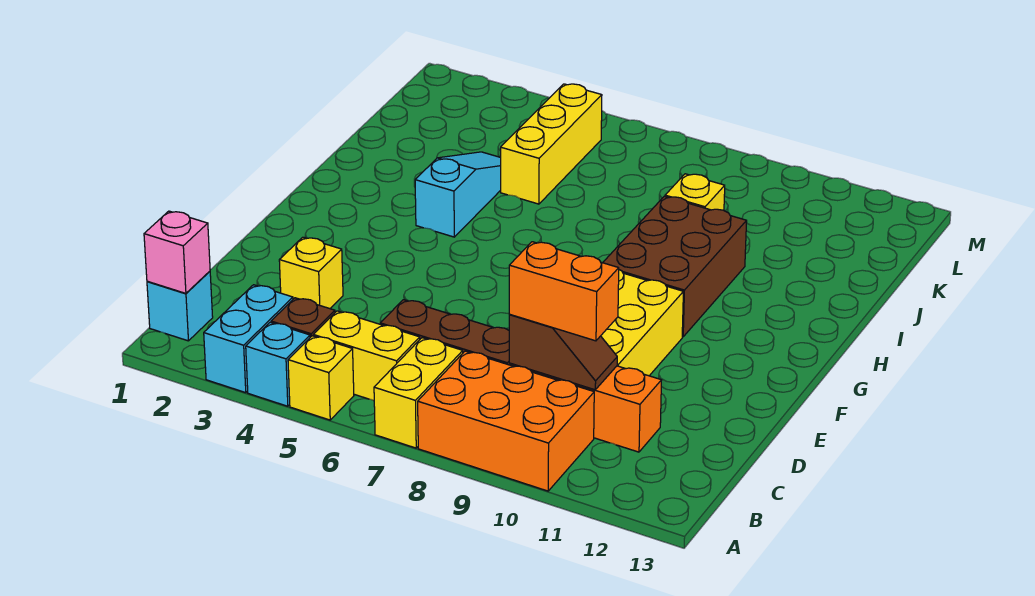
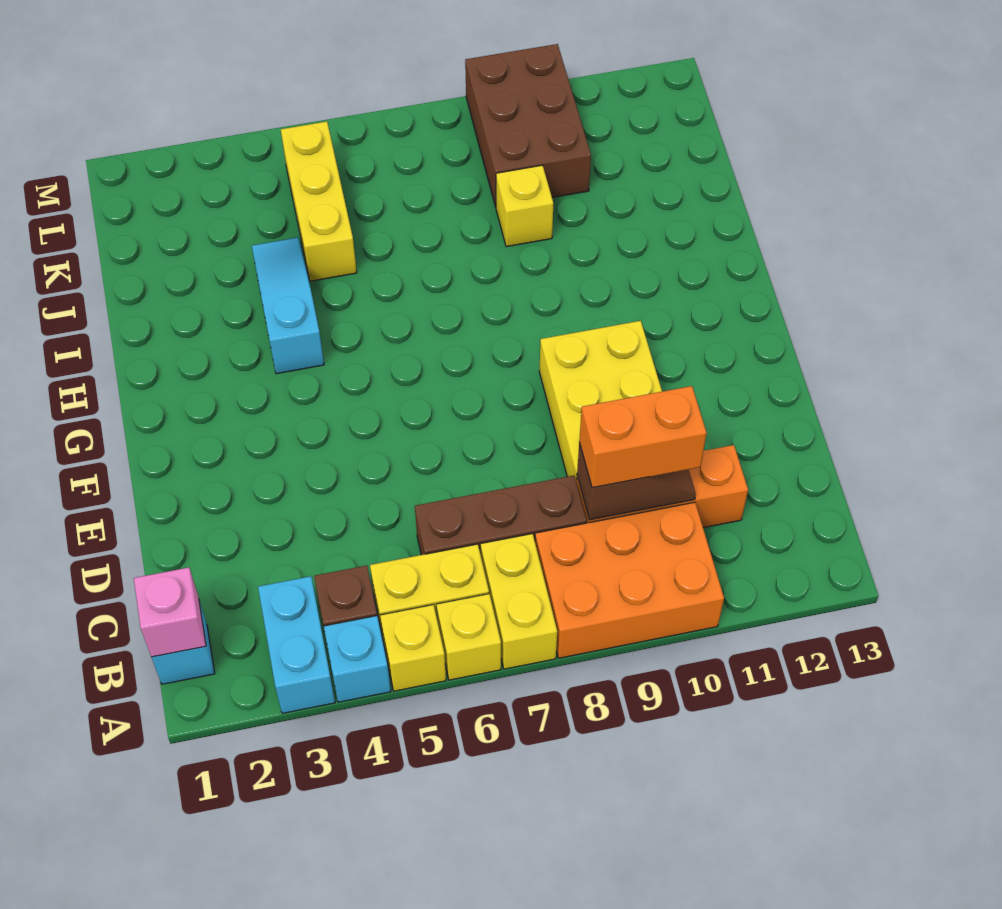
yellow 1x1 brick [279,237,343,309] -> yellow 1x1 brick moved to [436,594,501,680]
brown 2x3 brick [603,196,747,337] -> brown 2x3 brick moved to [465,44,591,207]

